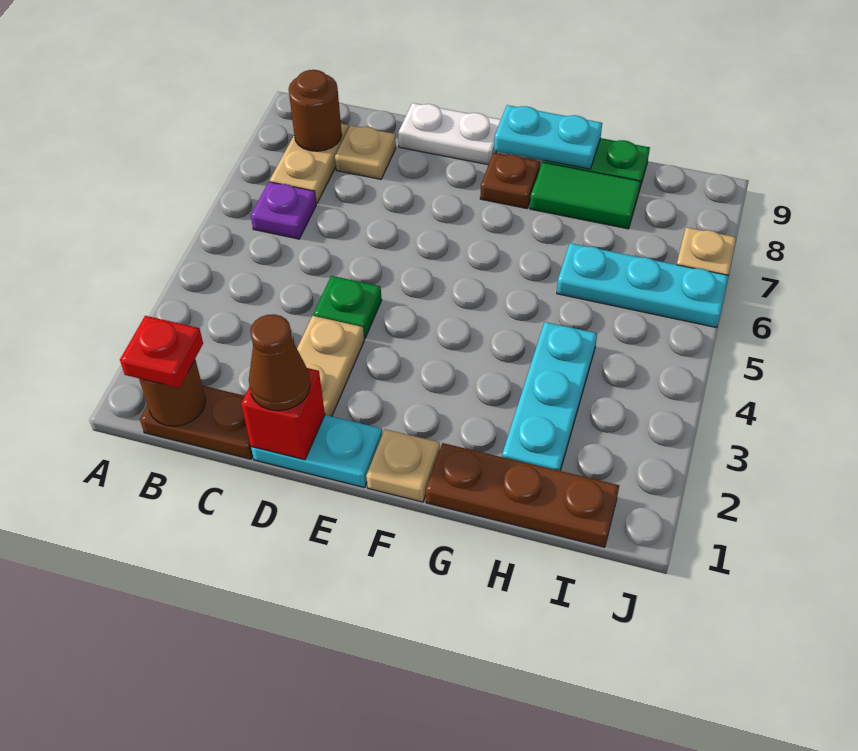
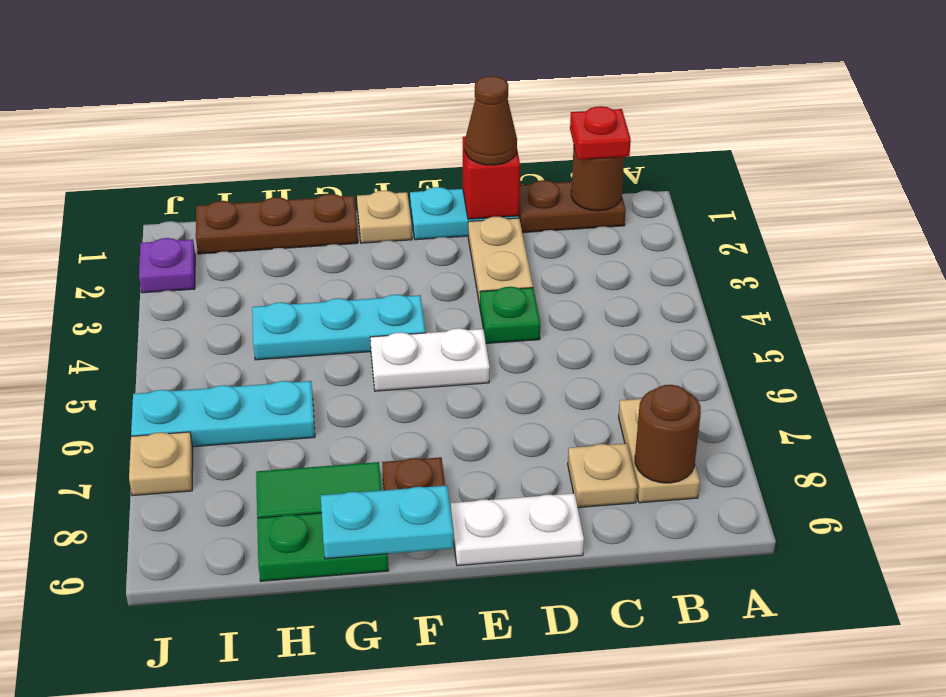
purple 1x1 plate [251,182,316,239] -> purple 1x1 plate moved to [139,238,195,293]
none -> white 1x2 plate [370,328,490,391]
cyan 1x3 plate [502,322,597,471] -> cyan 1x3 plate turned to [252,294,425,360]

